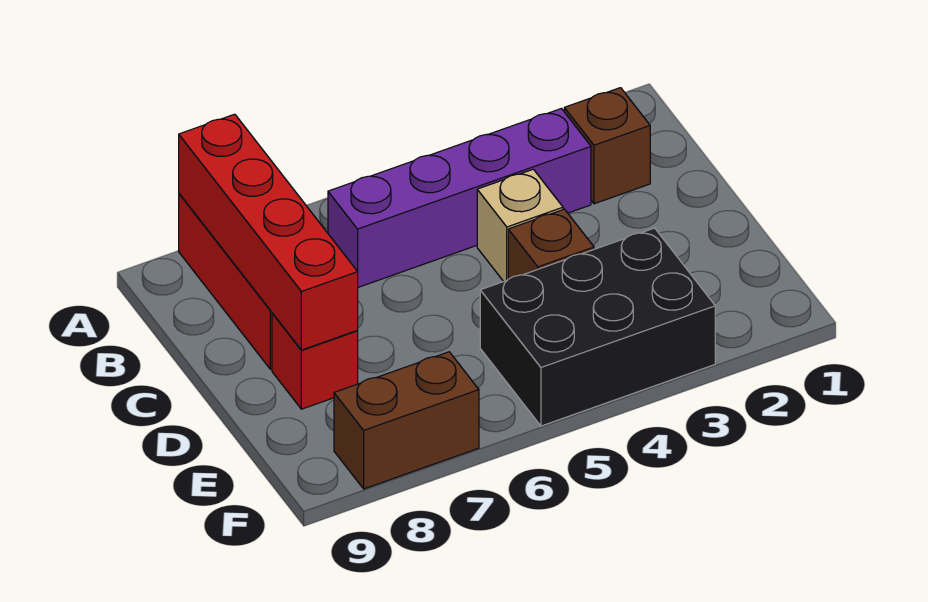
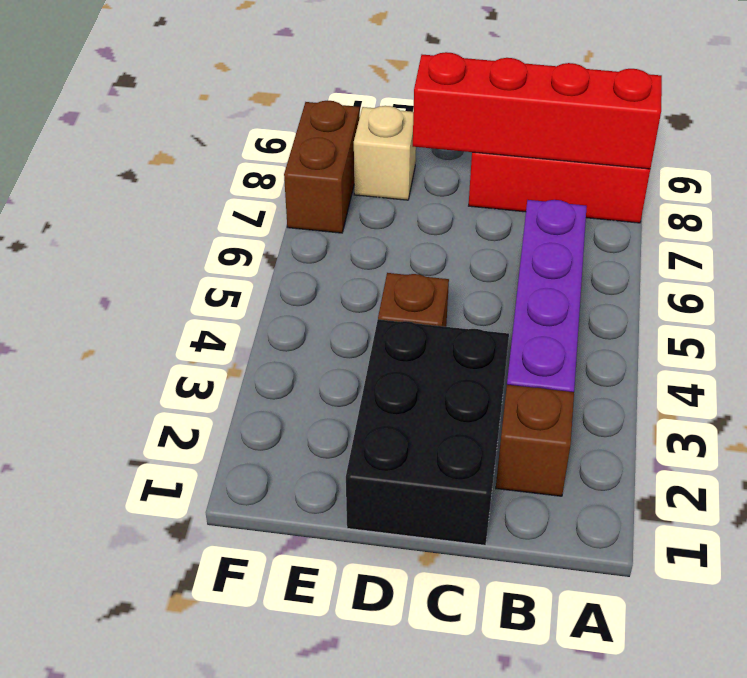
tan 1x1 brick [477,169,563,281] -> tan 1x1 brick moved to [354,106,416,200]
red 1x1 brick [272,313,358,409] -> none
black 2x3 brick [480,228,715,426] -> black 2x3 brick moved to [346,320,509,545]

